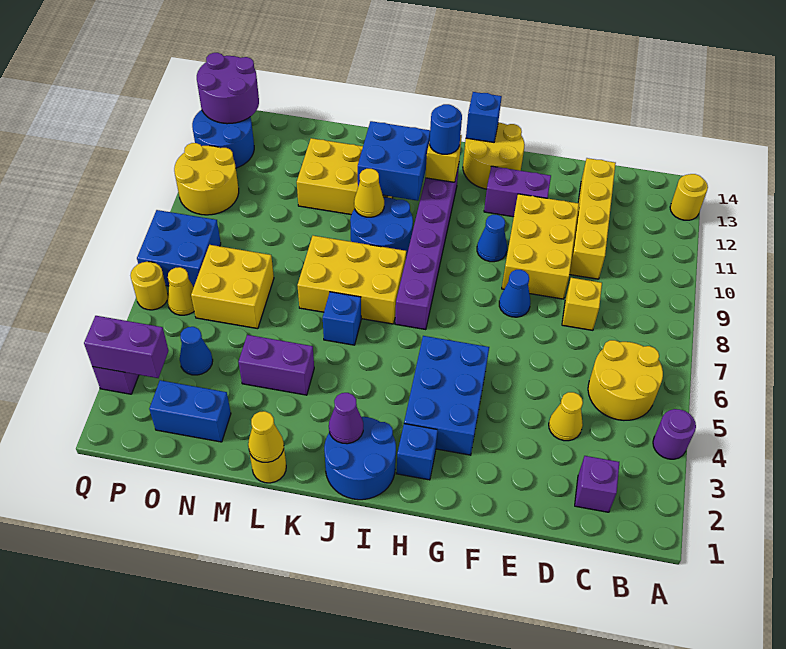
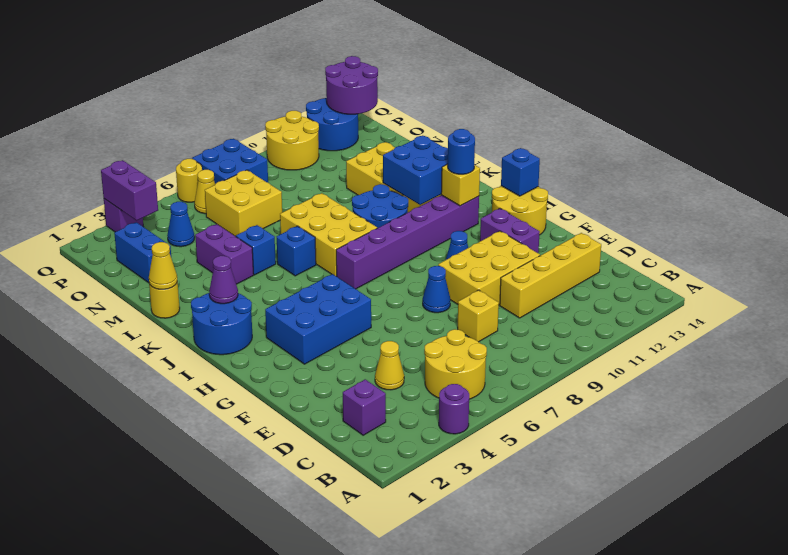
yellow 1x1 round brick [670,174,708,220] -> none
blue 1x1 brick [396,424,438,480] -> blue 1x1 brick moved to [236,225,276,275]
yellow 1x1 cone [354,169,384,217] -> none

